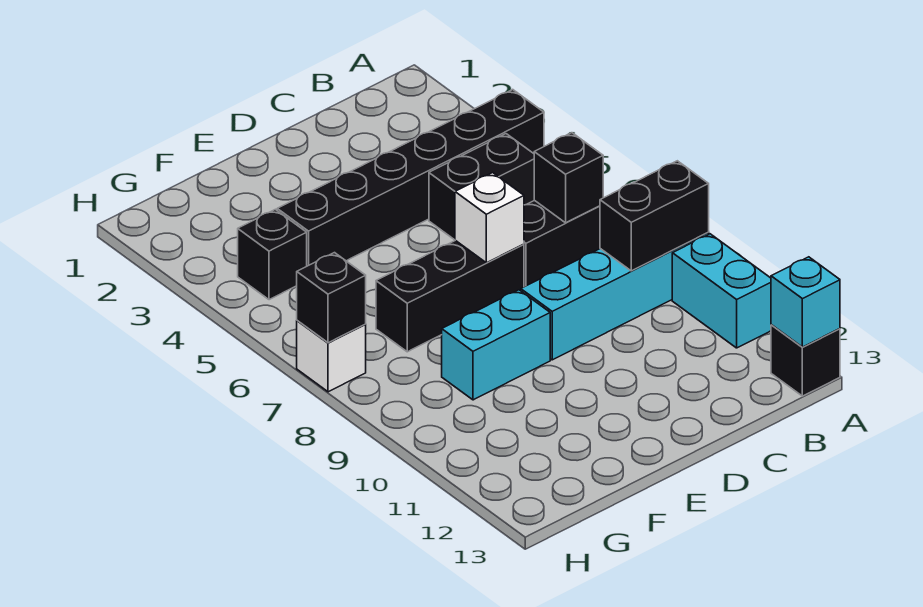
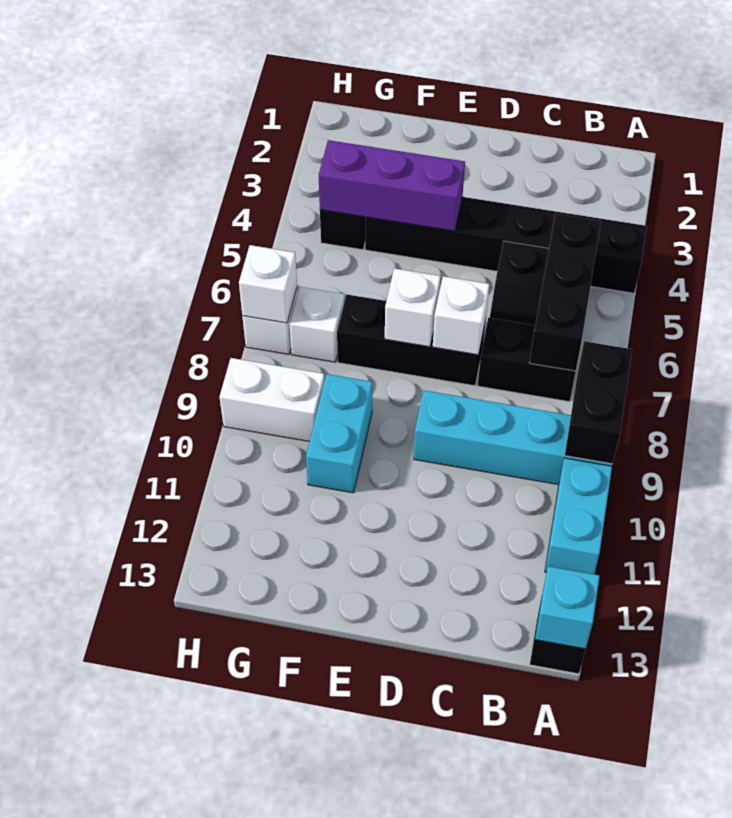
black 1x2 brick [600,161,709,271] -> black 1x2 brick turned to [565,341,632,464]
black 1x1 brick [534,133,603,223] -> black 1x3 brick [529,214,601,371]
none -> purple 1x3 brick [319,140,465,231]
none -> white 1x1 brick [385,268,440,347]
cyan 1x2 brick [442,290,550,400] -> cyan 1x2 brick turned to [306,374,372,493]
none -> white 1x1 brick [290,287,344,362]
none -> white 1x2 brick [220,358,324,442]
black 1x1 brick [297,253,366,343] -> white 1x1 brick [239,245,297,323]

